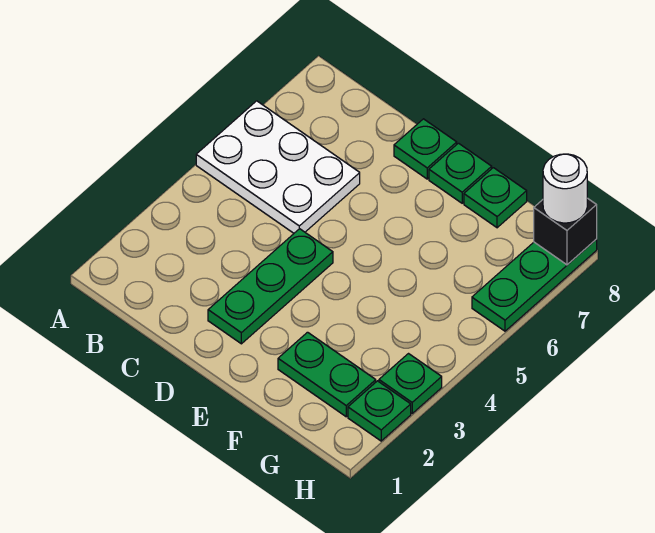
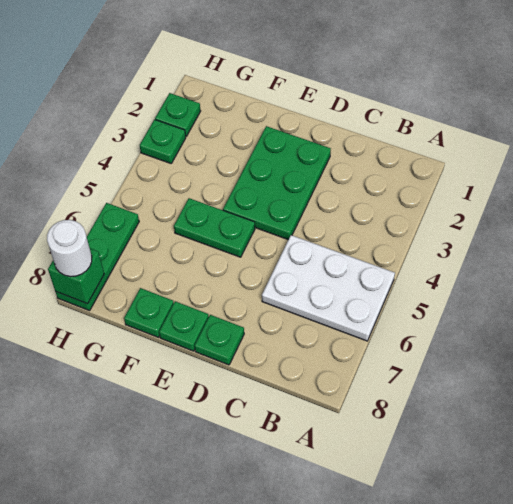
green 1x3 plate [208,229,333,344] -> green 2x3 plate [223,126,331,240]
green 1x2 plate [278,332,376,417] -> green 1x2 plate moved to [174,198,255,257]
black 1x1 brick [534,198,597,265] -> green 1x1 brick [48,249,104,304]

